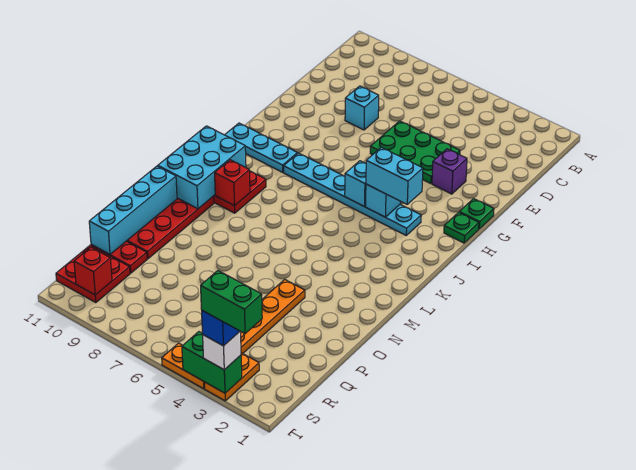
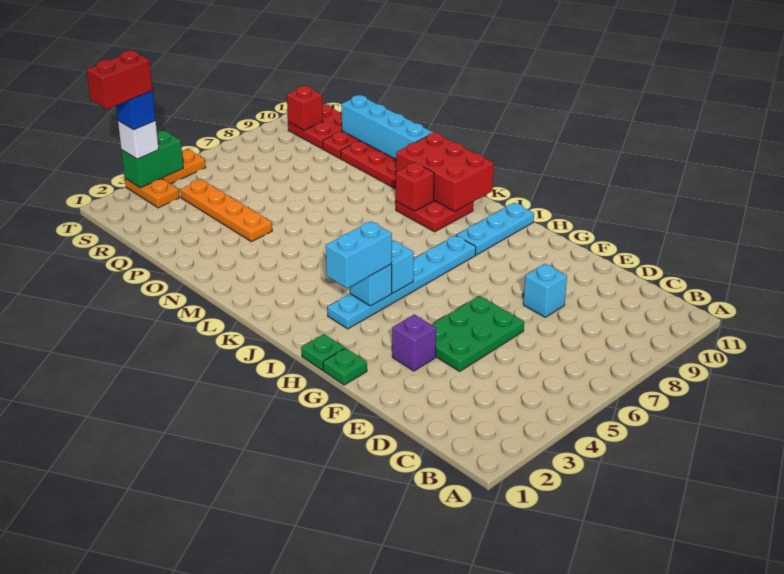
cyan 2x3 brick [158,126,246,209] -> red 2x3 brick [396,133,494,211]
green 1x2 brick [201,271,262,334] -> red 1x2 brick [87,51,152,109]

